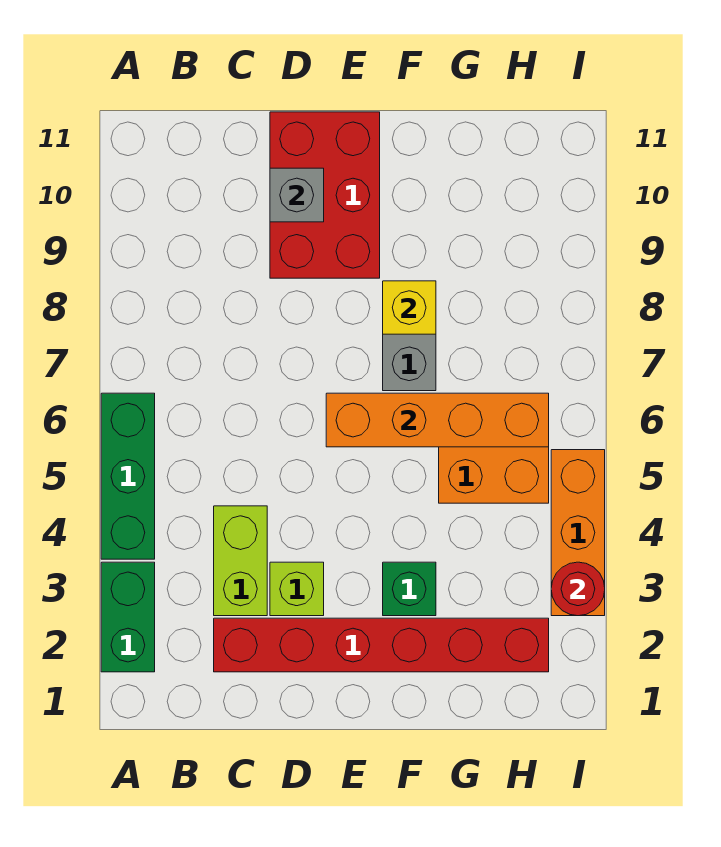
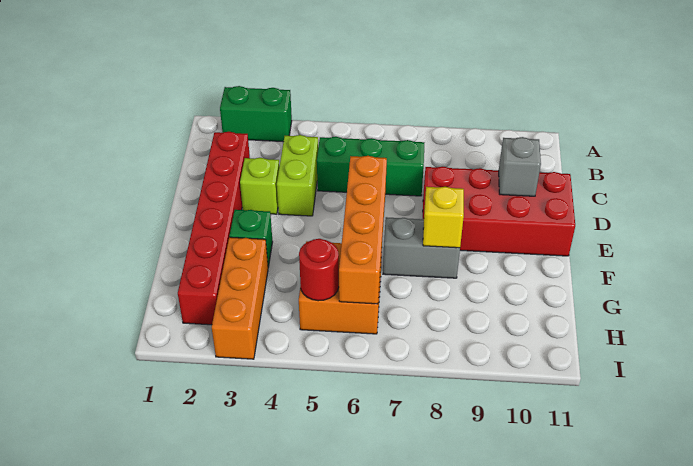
green 1x3 brick [101,393,155,559] -> green 1x3 brick moved to [317,137,424,196]
lime 1x2 brick [214,506,267,616] -> lime 1x2 brick turned to [277,135,318,216]
red 2x3 brick [270,112,380,278] -> red 2x4 brick [423,167,575,256]
orange 1x3 brick [551,450,605,616] -> orange 1x3 brick turned to [212,237,268,359]
red 1x1 round brick [551,562,605,616] -> red 1x1 round brick moved to [299,239,339,301]

